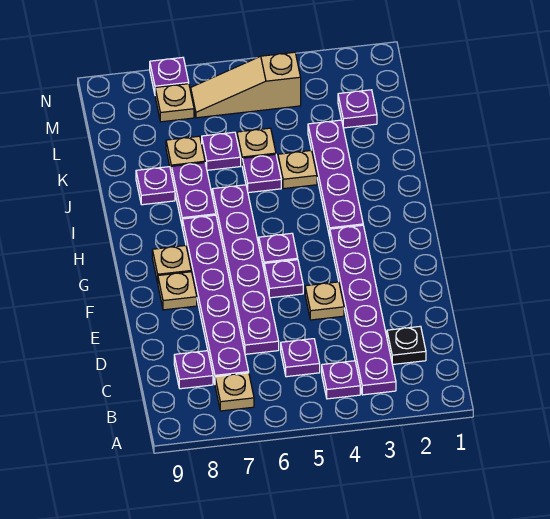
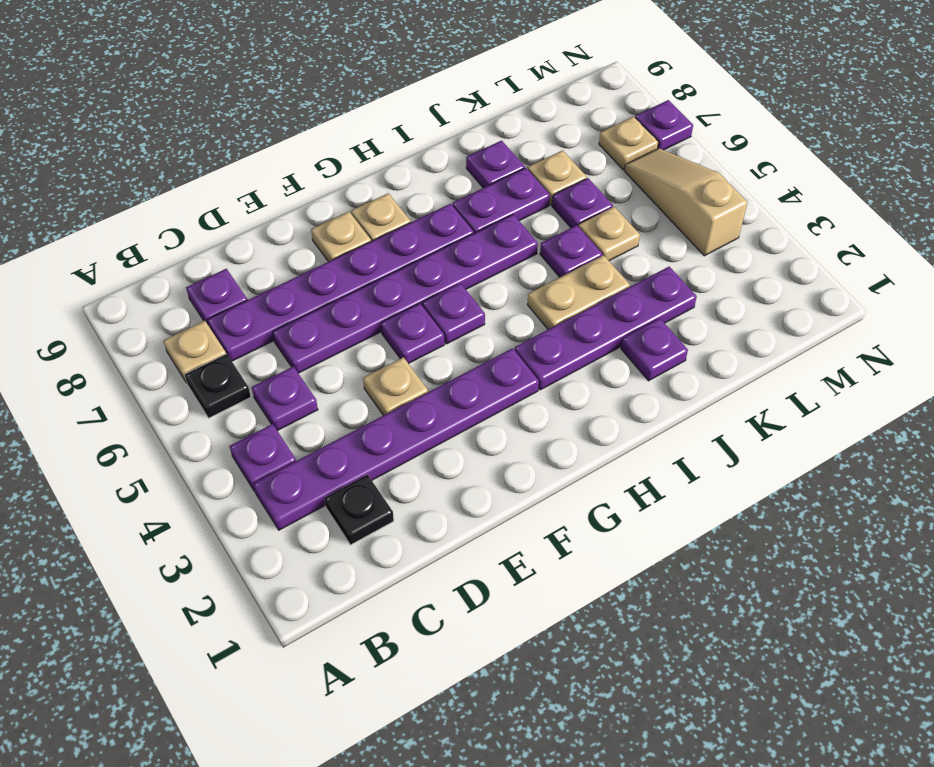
none -> black 1x1 plate [185,354,251,418]
tan 1x1 plate [278,150,317,189] -> tan 1x2 plate [527,255,630,329]
purple 1x1 plate [338,90,377,128] -> purple 1x1 plate moved to [621,318,688,381]

